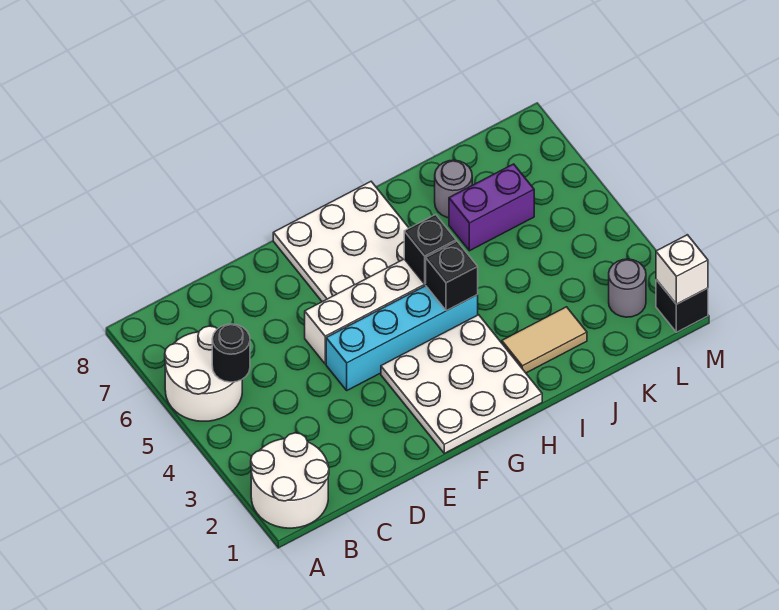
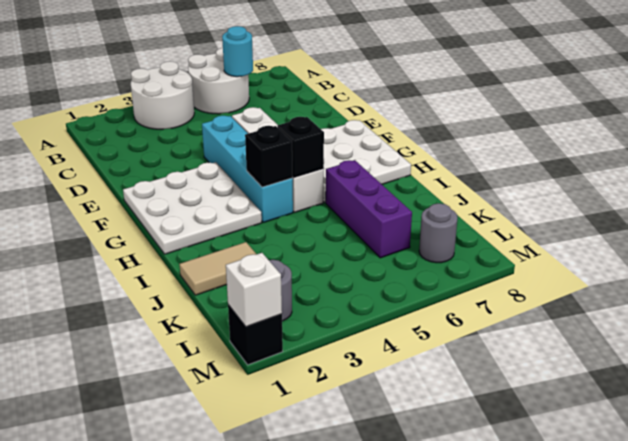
white 2x2 round brick [251,433,329,528] -> white 2x2 round brick moved to [131,61,194,129]
black 1x1 round brick [212,324,250,382] -> none
none -> cyan 1x1 round brick [222,26,253,77]
tan 1x2 tile [502,307,587,373] -> tan 1x2 tile turned to [179,242,256,295]
purple 1x2 brick [449,164,534,251] -> purple 1x3 brick [326,160,412,258]
grey 1x1 round brick [435,160,472,218] -> grey 1x1 round brick moved to [419,203,458,263]

